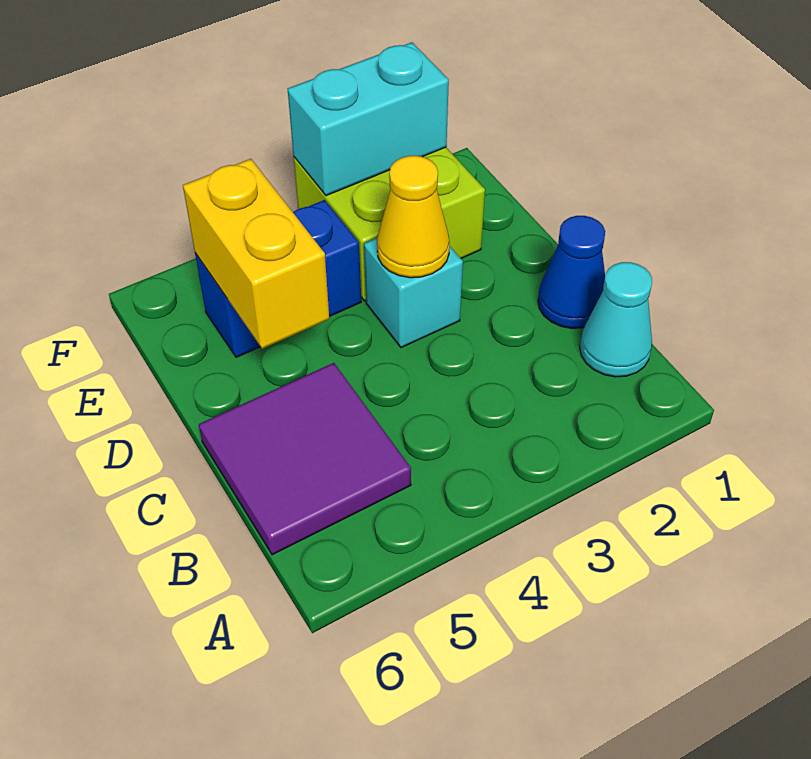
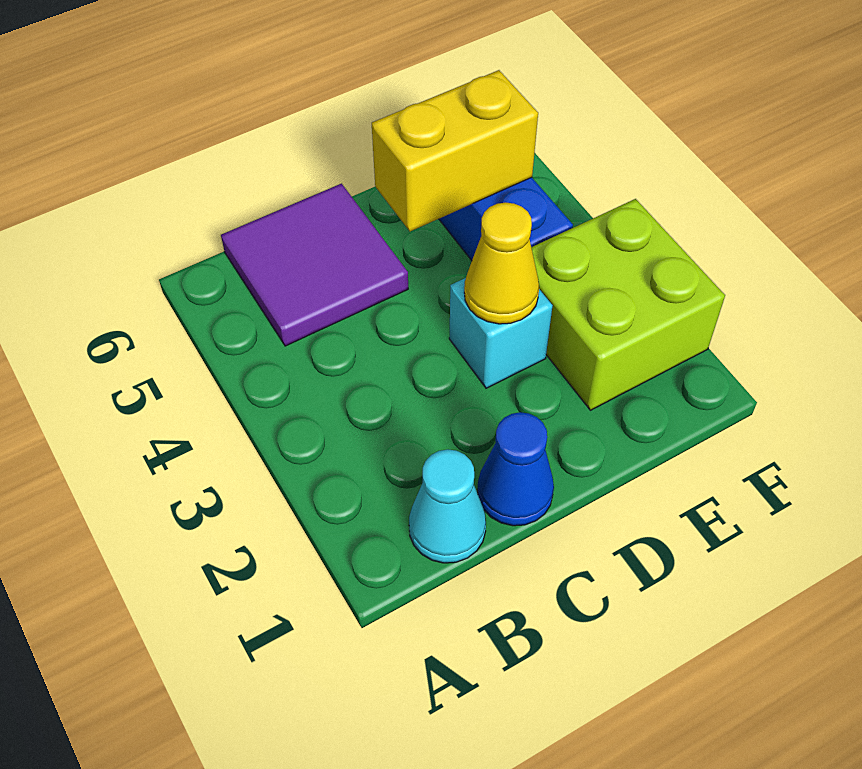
cyan 1x2 brick [288,42,449,196] -> none

